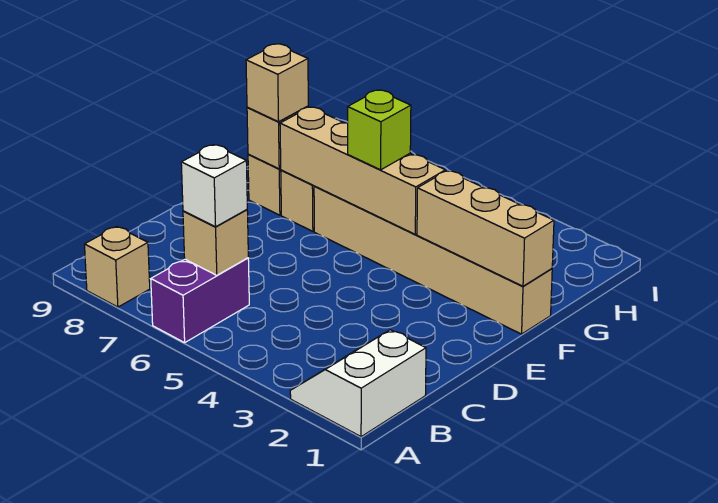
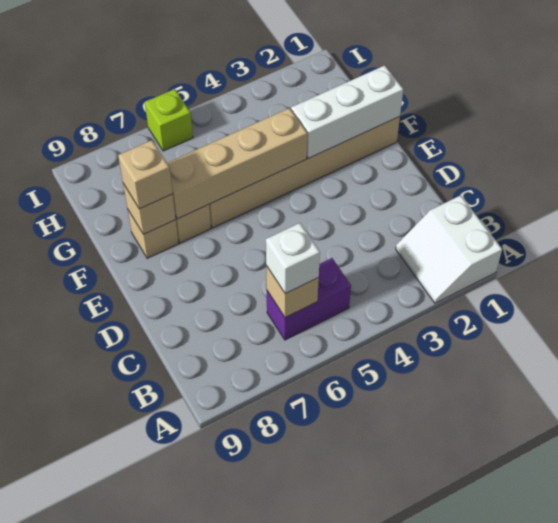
purple 1x2 brick [151,258,249,343] -> purple 1x2 brick turned to [267,258,351,340]
tan 1x1 brick [84,226,150,307] -> none
tan 1x3 brick [417,171,554,286] -> white 1x3 brick [291,65,403,158]
lime 1x1 brick [348,90,411,170] -> lime 1x1 brick moved to [145,89,193,151]

